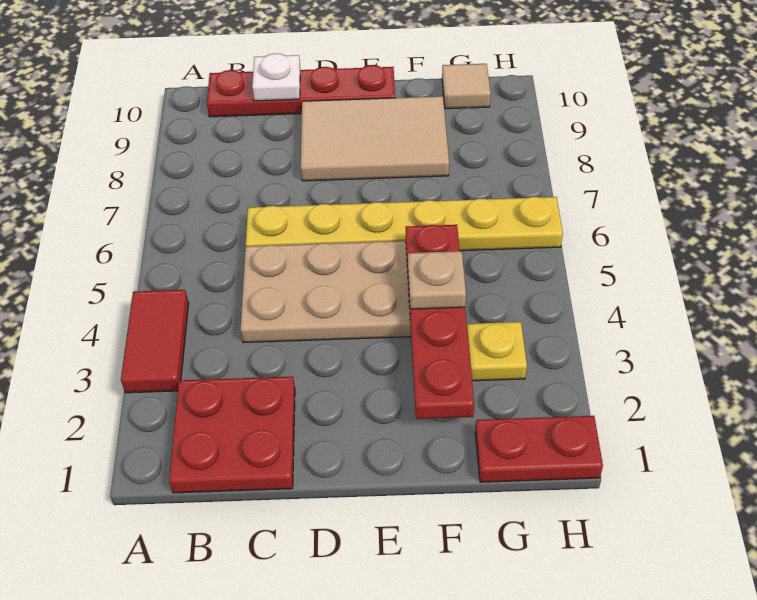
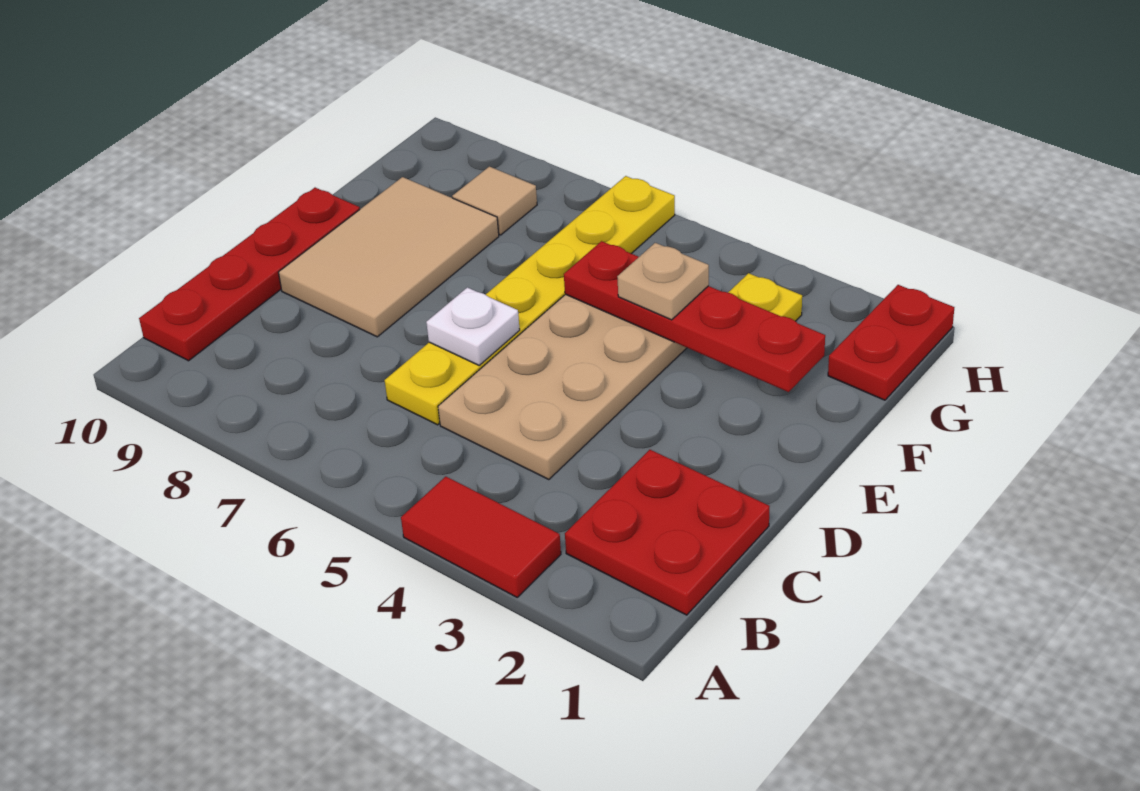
white 1x1 plate [252,53,300,101] -> white 1x1 plate moved to [426,287,520,365]
tan 1x1 tile [442,64,491,109] -> tan 1x1 tile moved to [452,166,537,235]

